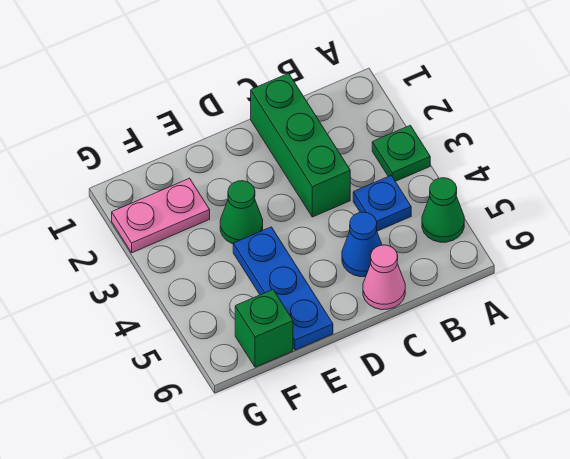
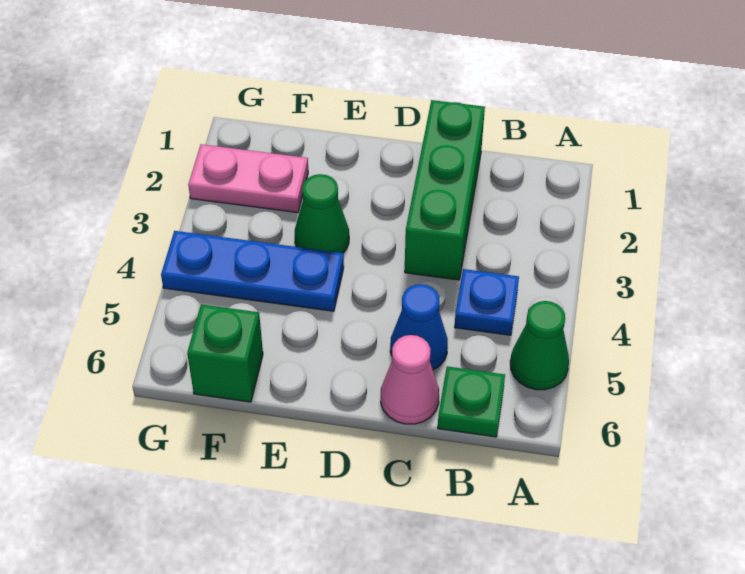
green 1x1 plate [372,125,430,181] -> green 1x1 plate moved to [438,366,505,437]
blue 1x3 plate [233,227,333,350] -> blue 1x3 plate turned to [161,231,344,311]

